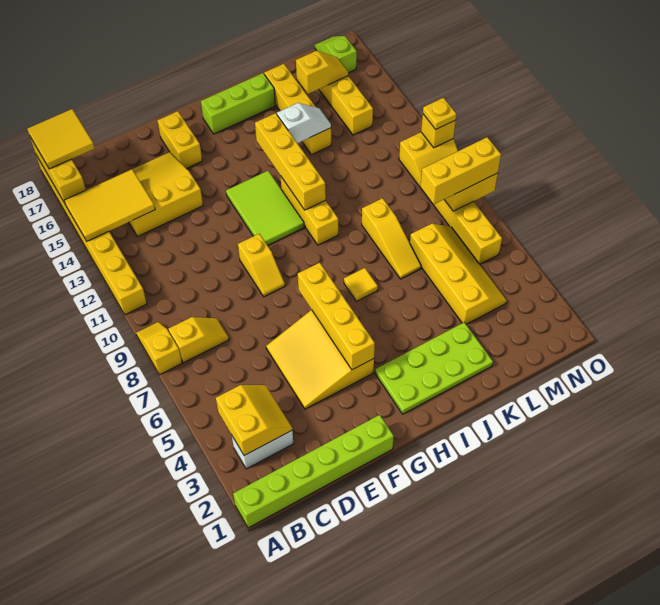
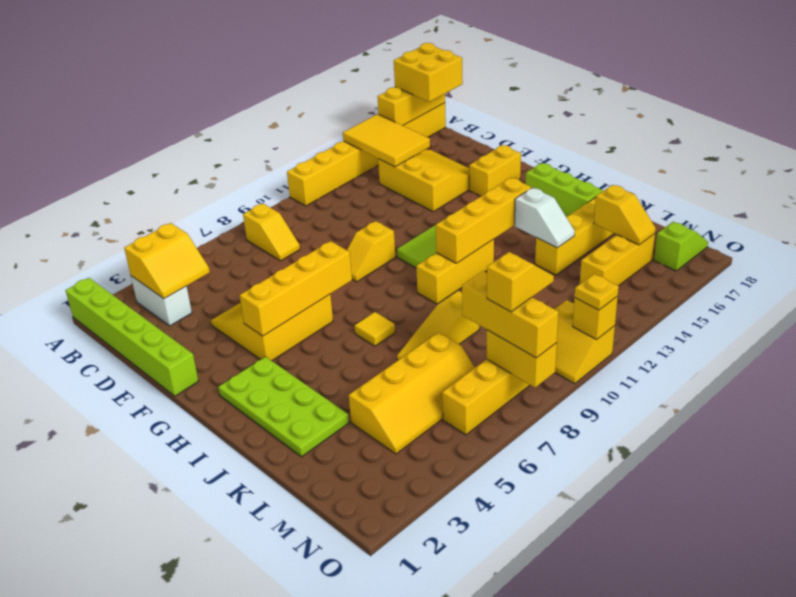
yellow 1x2 slope [136,322,182,375] -> yellow 1x2 slope moved to [487,252,554,312]
yellow 2x2 tile [28,109,95,169] -> yellow 2x2 brick [394,43,463,102]

